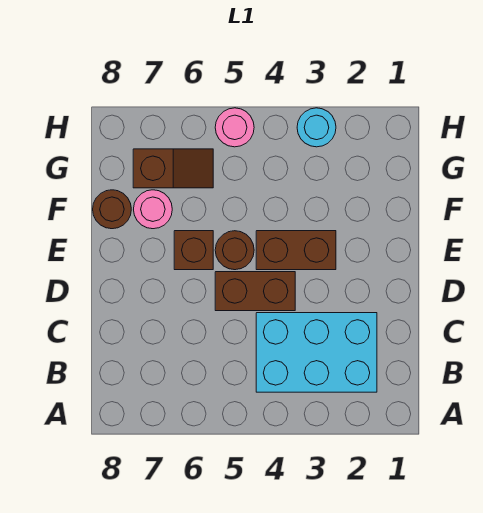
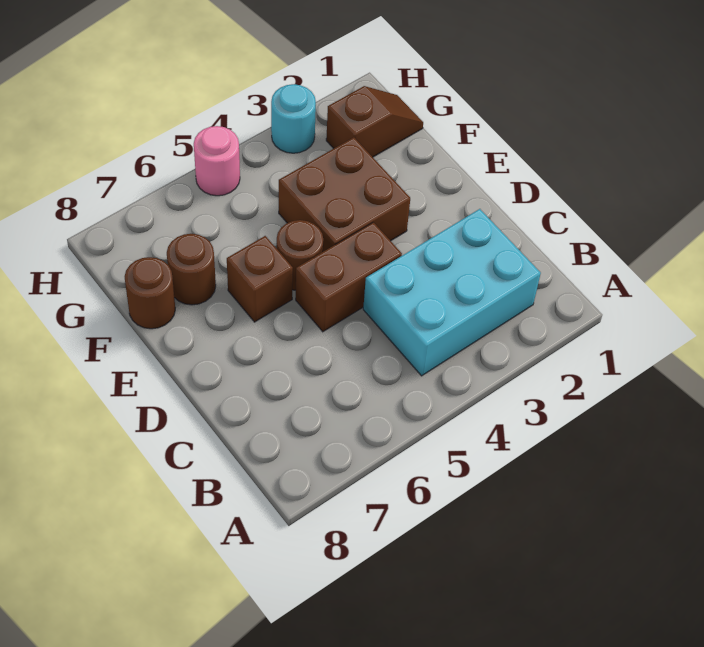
brown 1x2 brick [256,231,336,270] -> brown 2x2 brick [279,137,410,252]
pink 1x1 round brick [134,190,172,229] -> brown 1x1 round brick [167,234,216,305]
brown 1x2 slope [133,149,213,188] -> brown 1x2 slope moved to [326,86,423,157]

